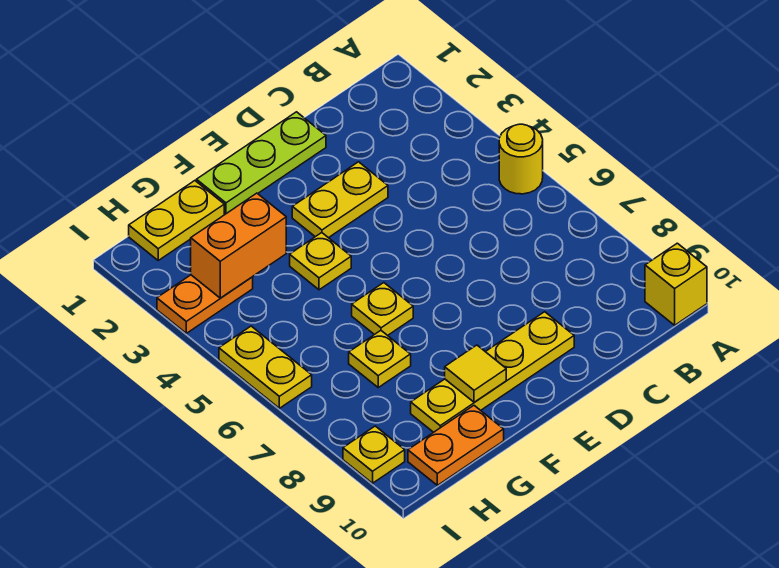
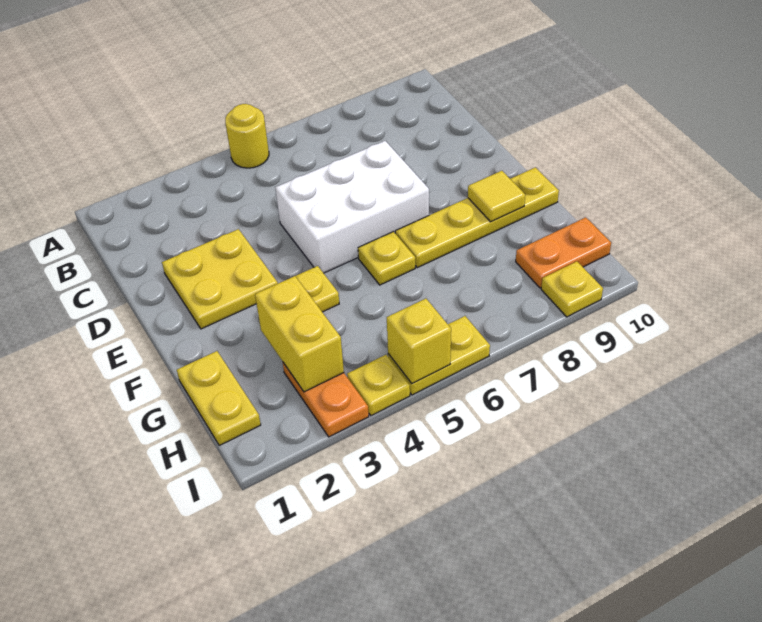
yellow 1x1 brick [645,243,707,325] -> yellow 1x1 brick moved to [387,299,451,384]
lime 1x3 plate [196,112,326,214] -> none
yellow 1x2 plate [292,162,388,238] -> yellow 2x2 plate [162,229,278,329]
none -> white 2x3 brick [275,141,429,273]
yellow 1x4 plate [411,312,574,432] -> yellow 1x4 plate turned to [395,167,559,268]
orange 1x2 brick [191,193,286,298] -> yellow 1x2 brick [255,276,344,392]
yellow 1x1 plate [349,331,411,387] -> yellow 1x1 plate moved to [347,355,410,416]
orange 1x2 plate [408,406,504,485] -> orange 1x2 plate turned to [516,217,611,288]

